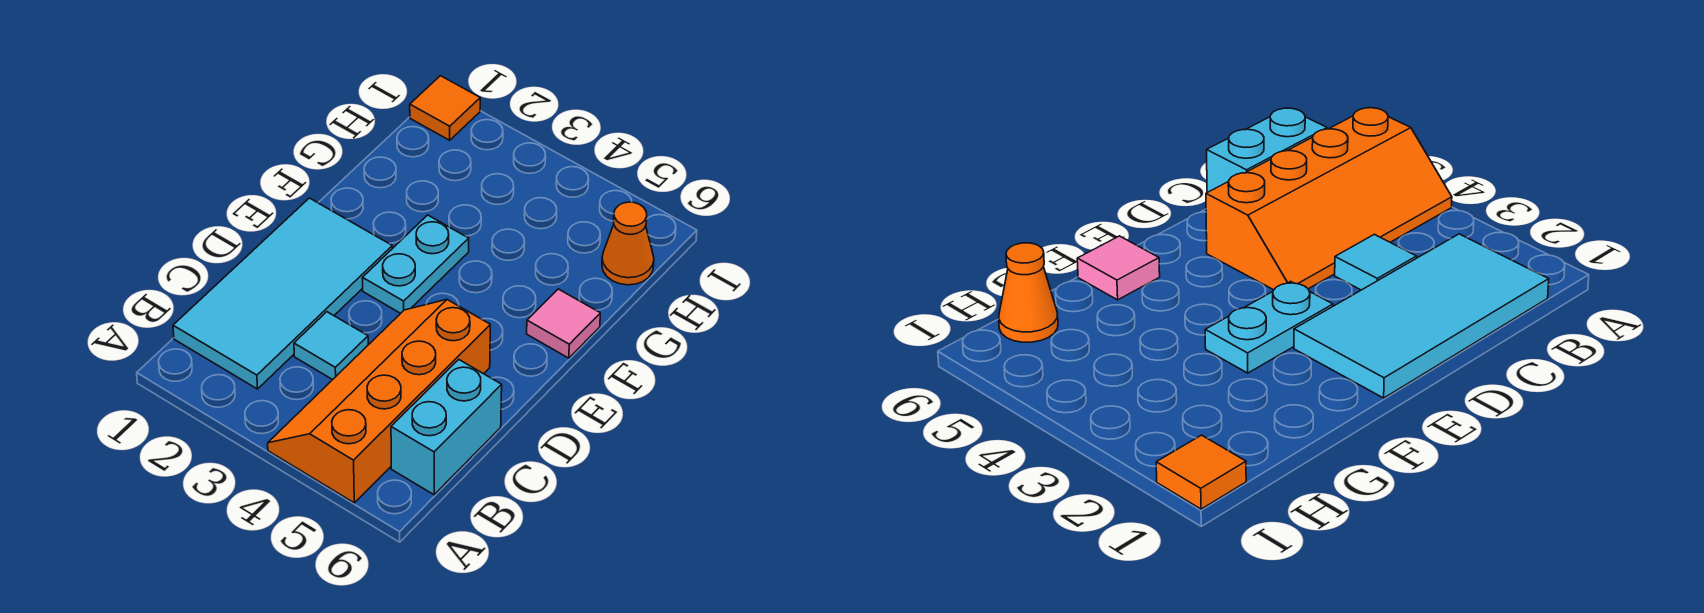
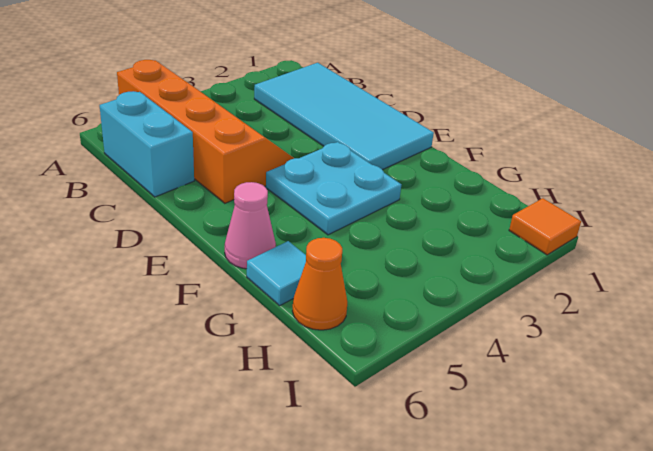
cyan 1x1 tile [294,312,368,380] -> cyan 1x1 tile moved to [247,241,306,306]
cyan 1x2 plate [362,215,469,313] -> cyan 2x2 plate [266,142,401,235]
pink 1x1 tile [527,289,600,358] -> pink 1x1 cone [225,182,276,269]

